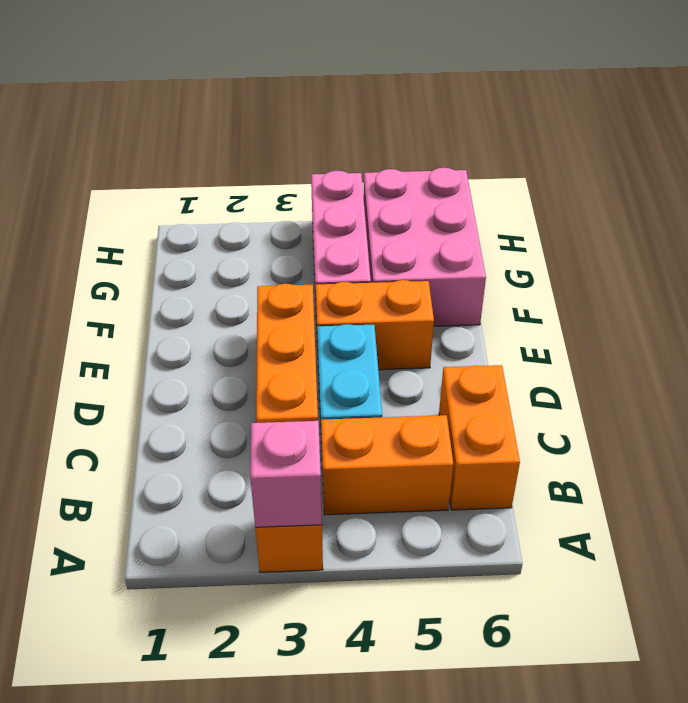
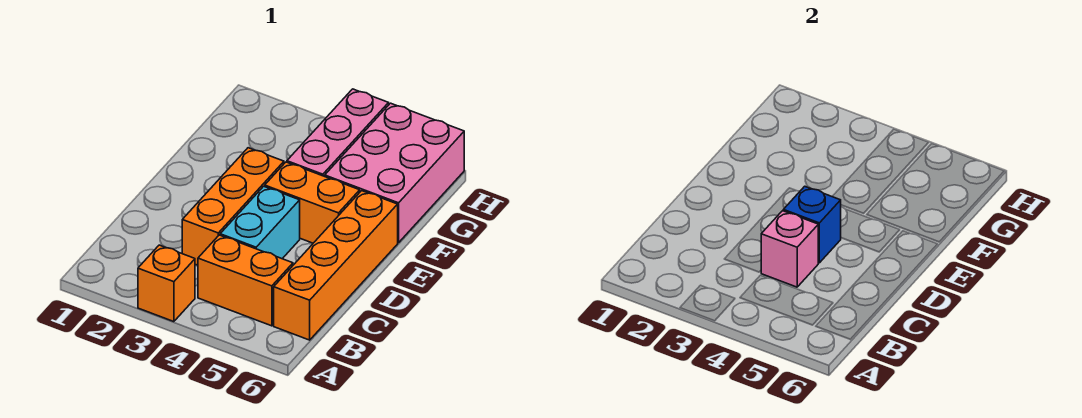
pink 1x1 brick [250,421,322,527] -> pink 1x1 brick moved to [761,211,819,287]
orange 1x2 brick [439,365,520,510] -> orange 1x4 brick [274,191,398,340]
none -> blue 1x1 brick [783,186,841,263]

